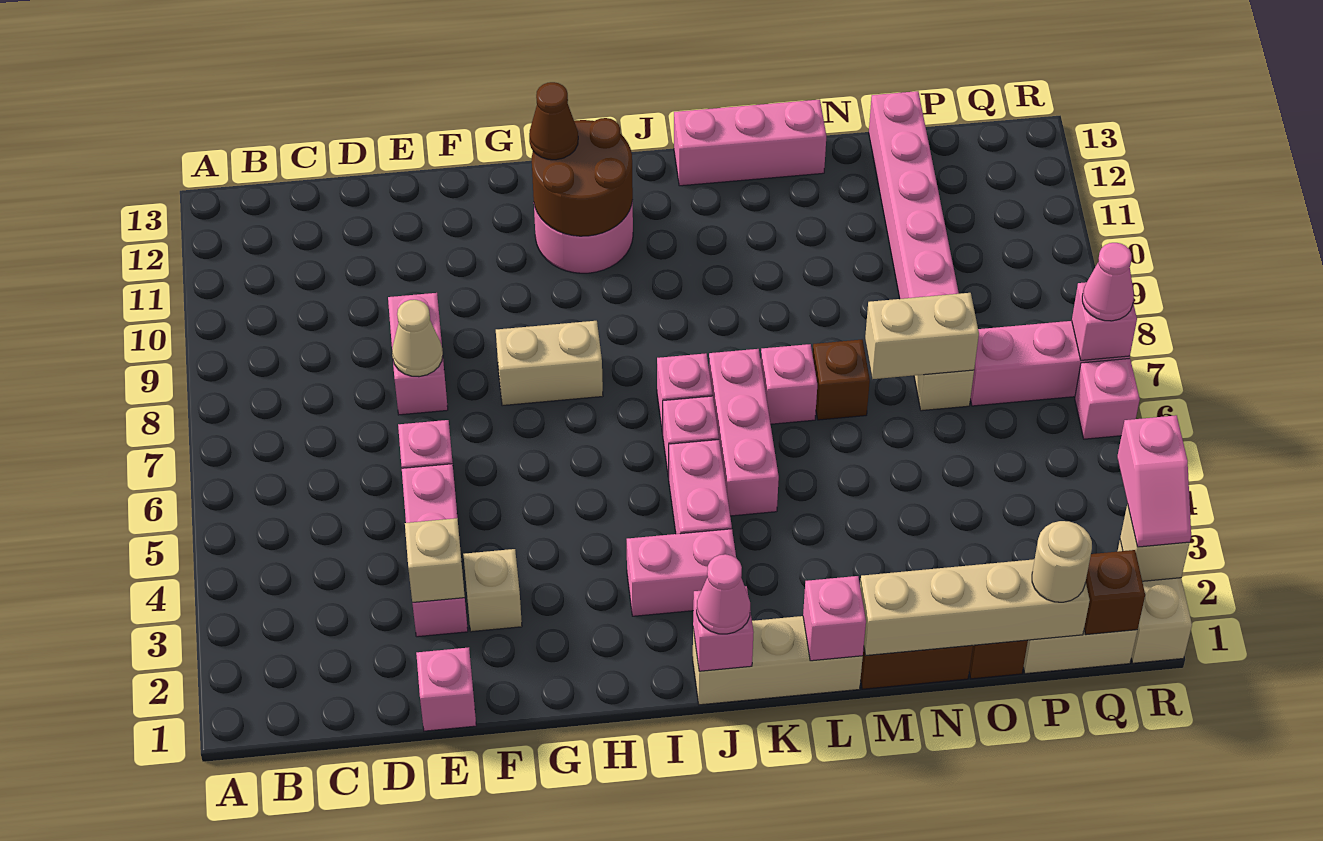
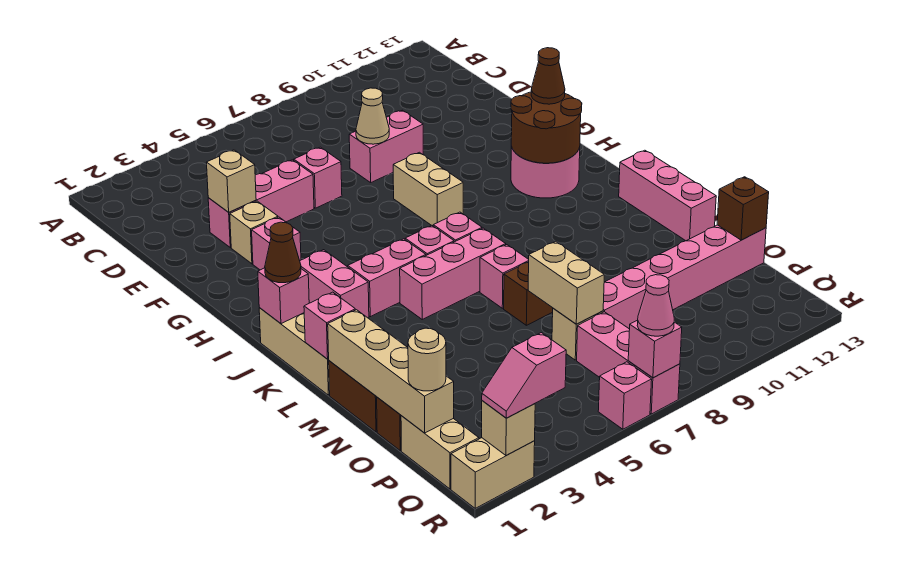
pink 1x1 brick [416,647,476,731] -> pink 1x1 brick moved to [252,217,301,270]
pink 1x1 cone [697,554,750,634] -> brown 1x1 cone [265,222,301,283]
brown 1x1 brick [1084,550,1145,635] -> brown 1x1 brick moved to [717,177,769,240]

